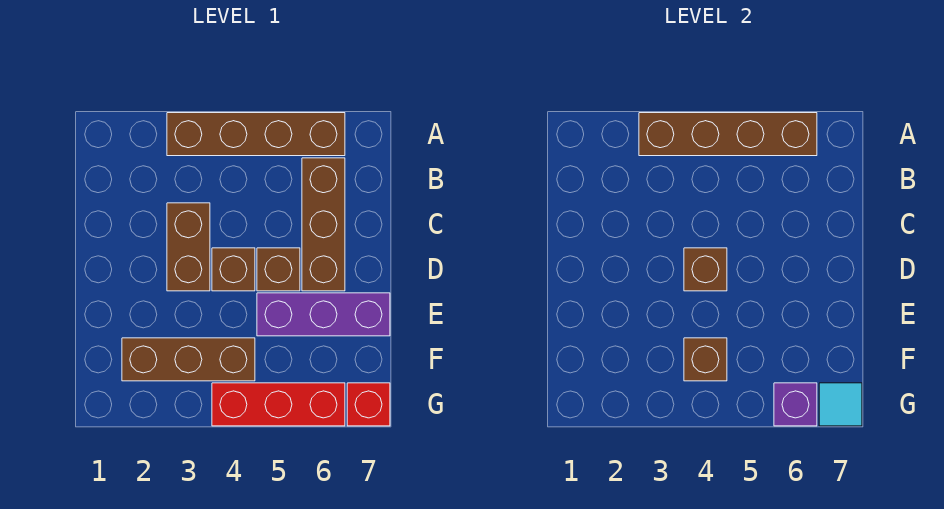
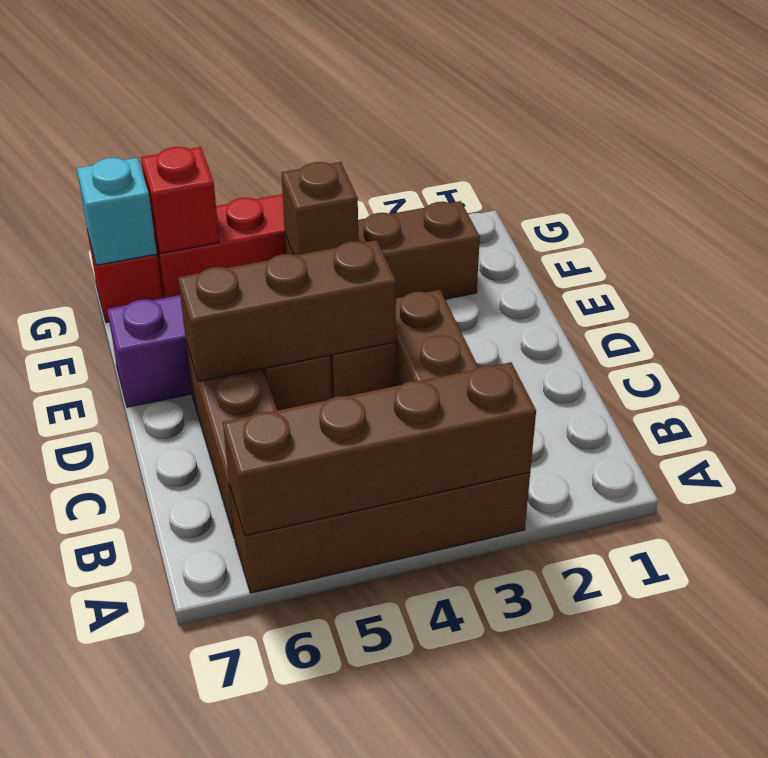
brown 1x1 brick [684,248,727,291] -> brown 1x3 brick [178,240,396,382]
purple 1x1 brick [774,383,817,426] -> red 1x1 brick [141,147,219,254]
cyan 1x1 tile [819,383,862,426] -> cyan 1x1 brick [77,158,157,265]

